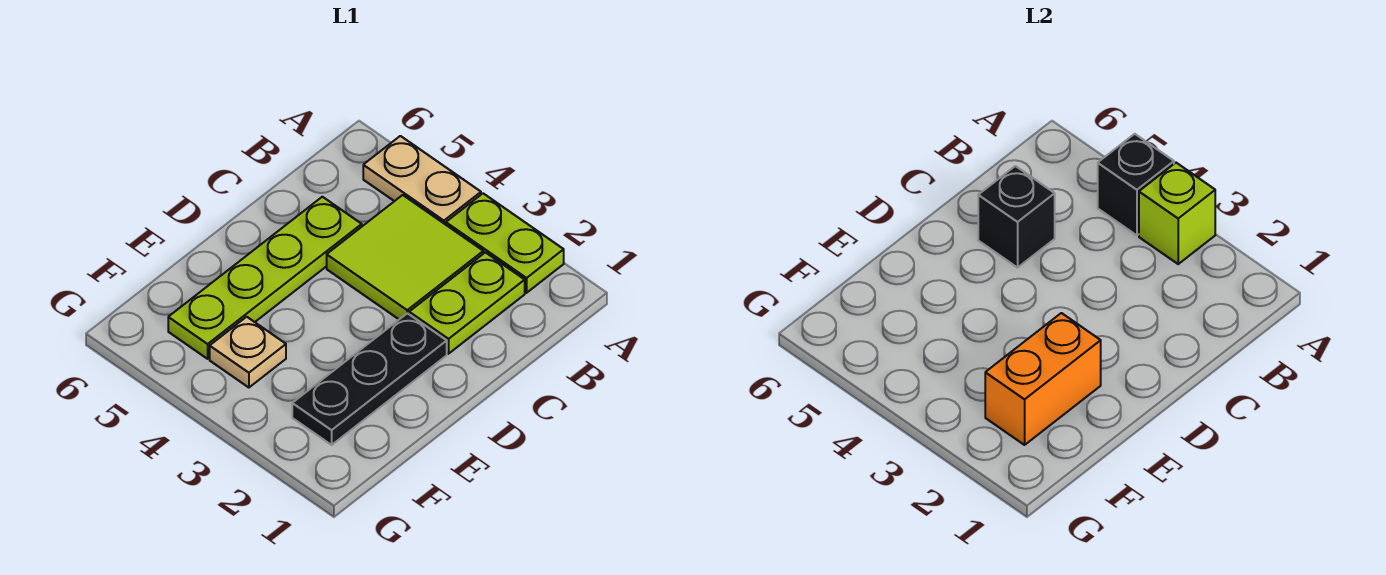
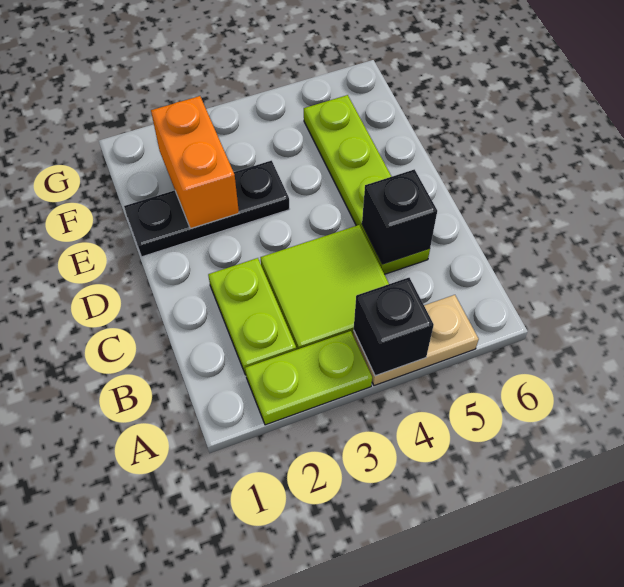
lime 1x1 brick [1139,163,1215,264] -> none
black 1x3 plate [292,313,447,445] -> black 1x3 plate turned to [124,161,289,257]
tan 1x1 plate [210,317,286,388] -> none

